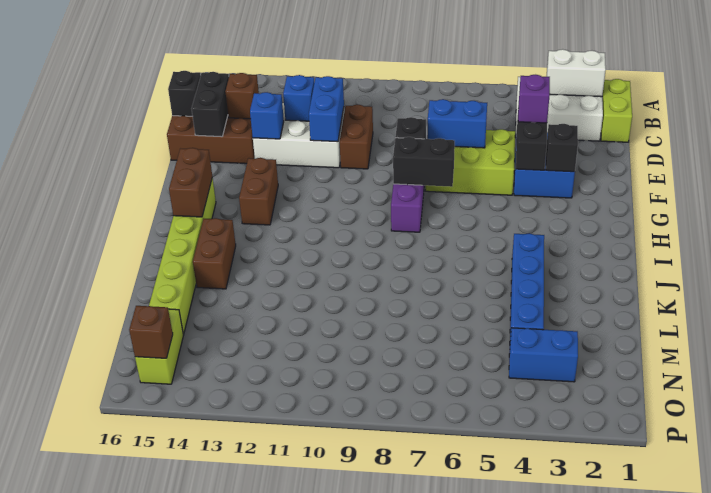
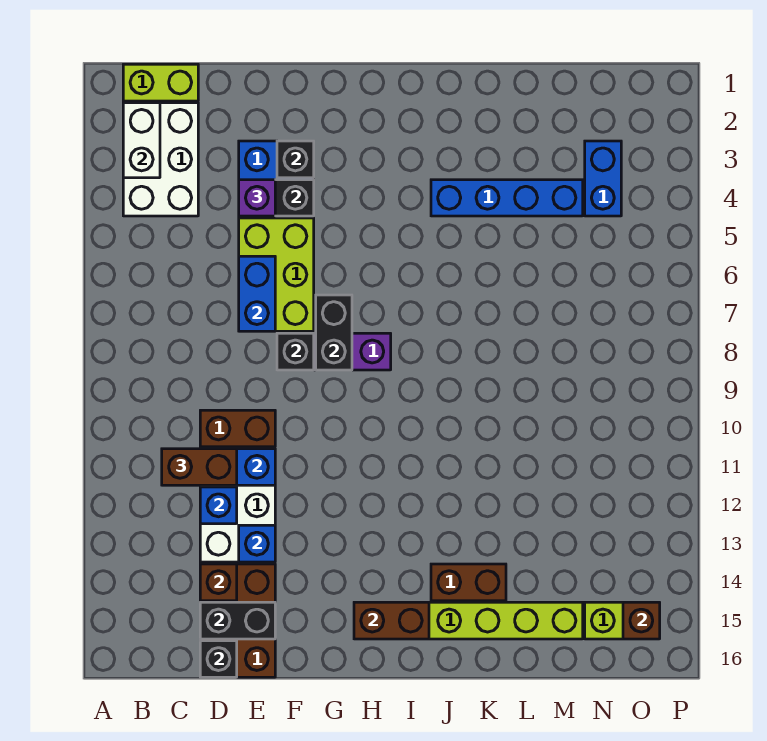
brown 1x2 brick [239,158,278,225] -> brown 1x2 brick moved to [162,449,237,485]

